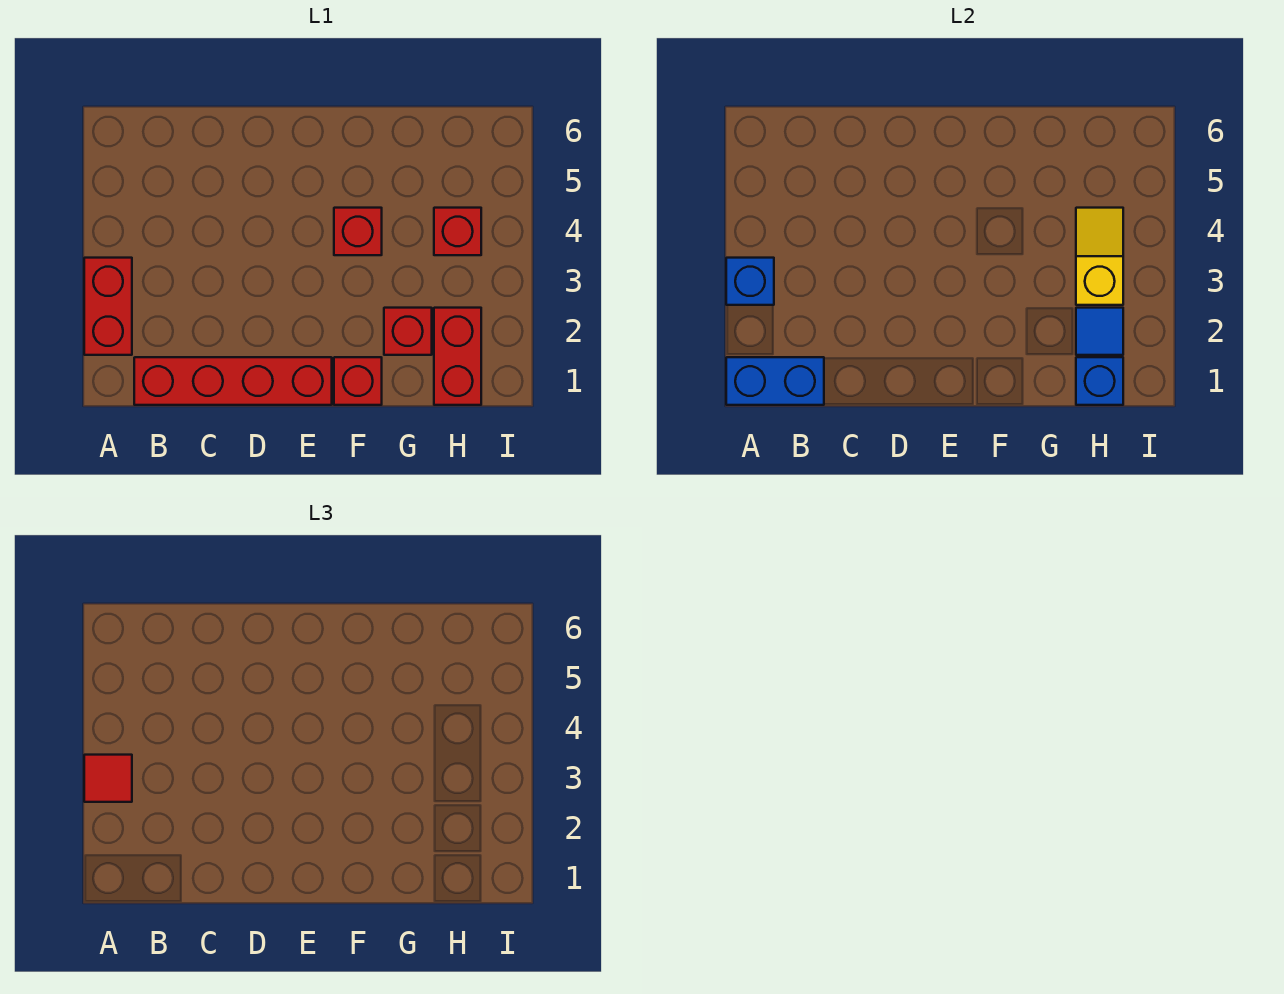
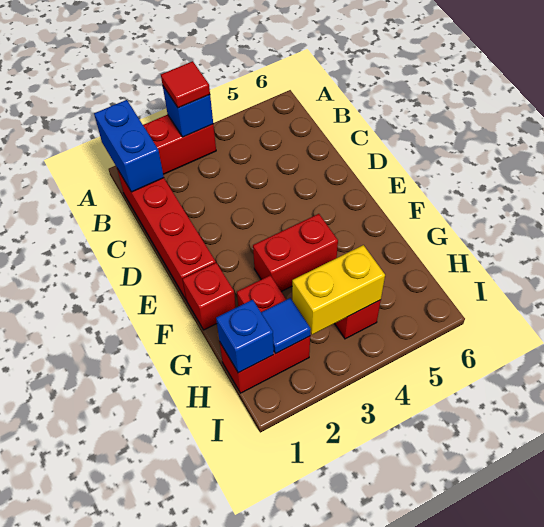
red 1x1 brick [334,208,382,255] -> red 1x2 brick [253,214,338,292]
yellow 1x2 slope [1076,208,1123,305] -> yellow 1x2 brick [292,245,385,335]

